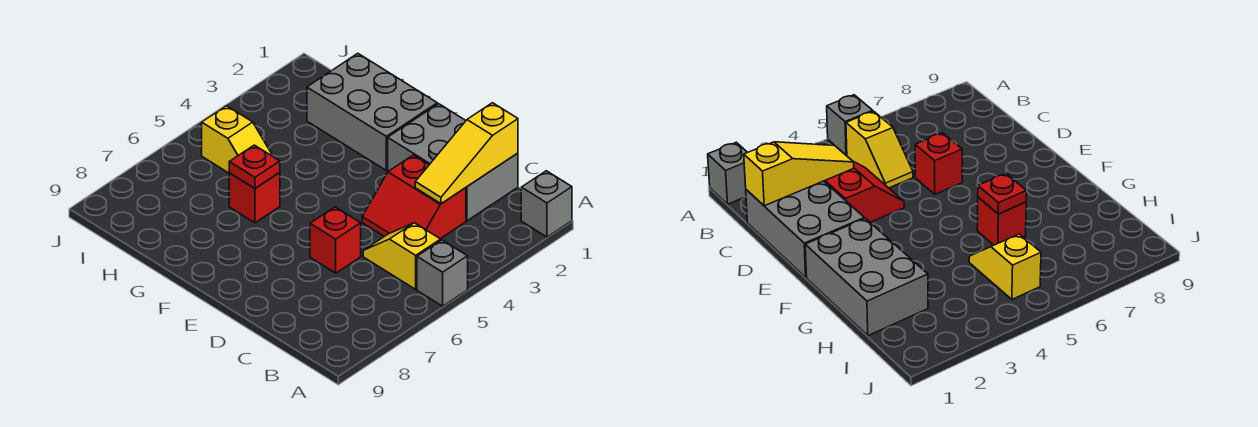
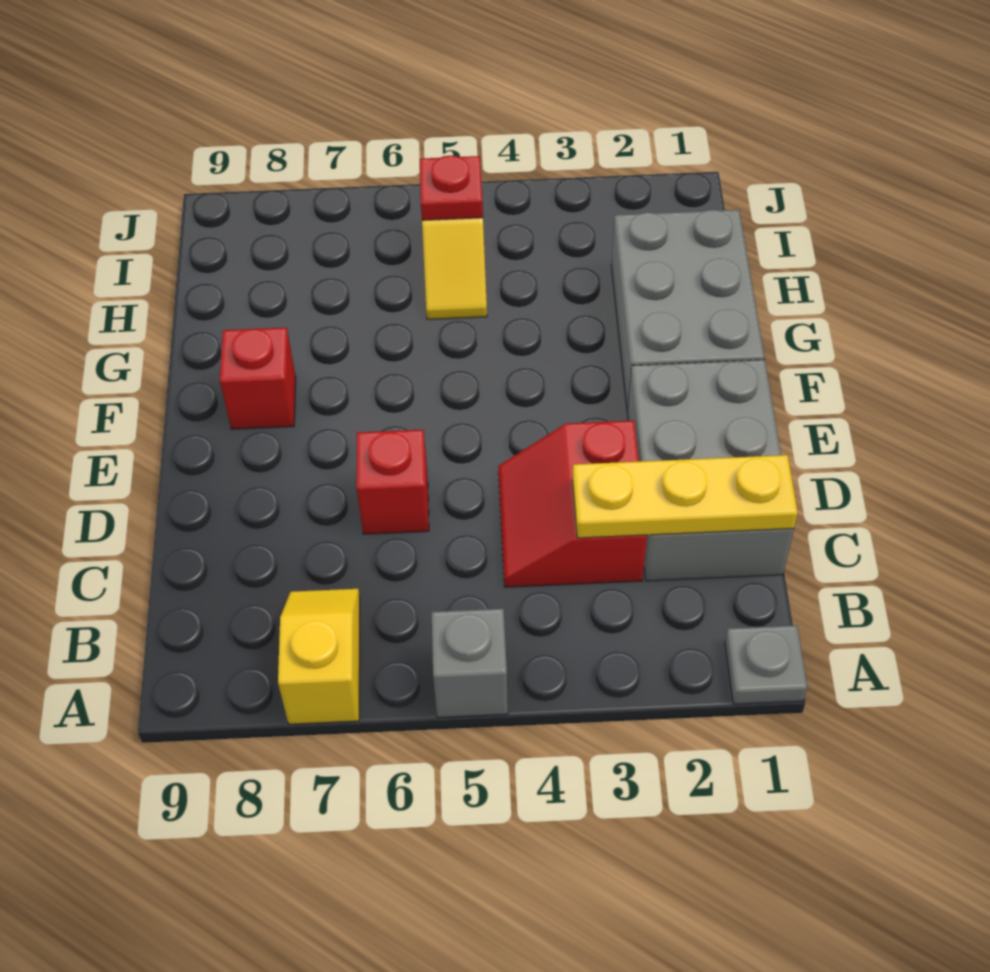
grey 1x1 brick [521,171,572,237] -> grey 1x1 plate [725,625,808,704]
yellow 1x2 slope [363,223,441,289] -> yellow 1x2 slope moved to [278,589,360,724]
yellow 1x3 slope [415,103,518,203] -> yellow 1x3 plate [572,455,798,538]
red 1x1 brick [229,173,280,223] -> red 1x1 brick moved to [220,328,296,429]
red 1x1 plate [229,145,280,188] -> red 1x1 plate moved to [420,156,483,220]

